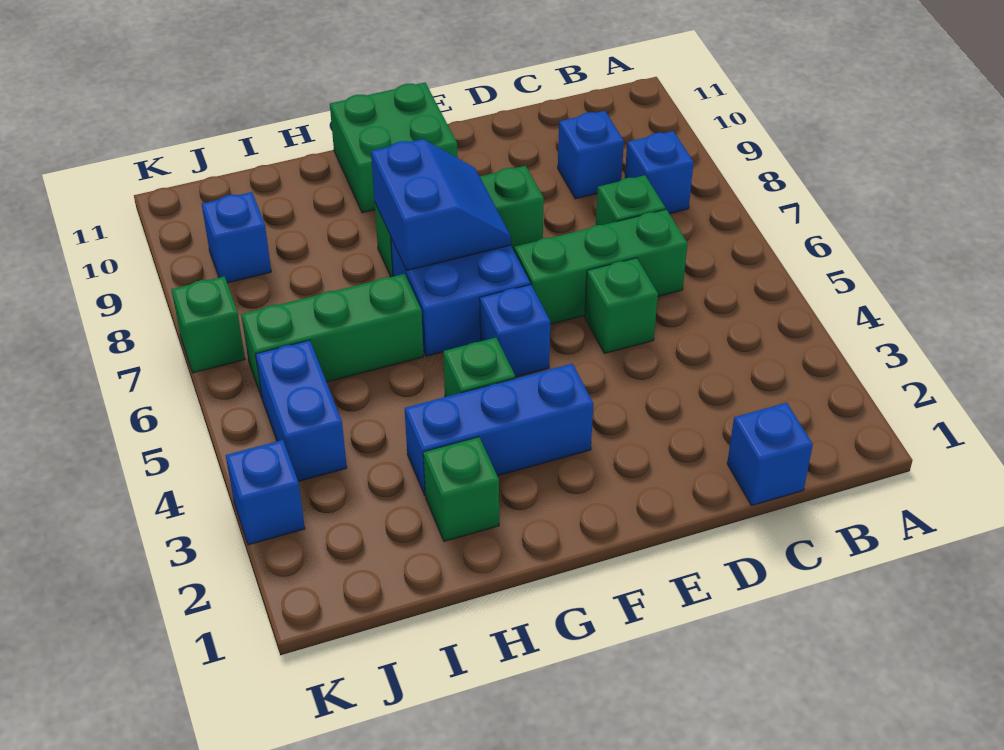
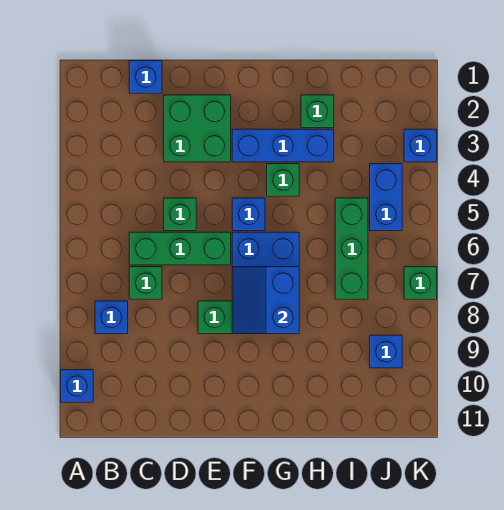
blue 1x1 brick [558,111,624,199] -> blue 1x1 brick moved to [61,370,93,402]
green 2x2 brick [330,83,458,213] -> green 2x2 brick moved to [164,95,231,162]
green 1x3 brick [241,274,424,398] -> green 1x3 brick turned to [335,198,368,299]

